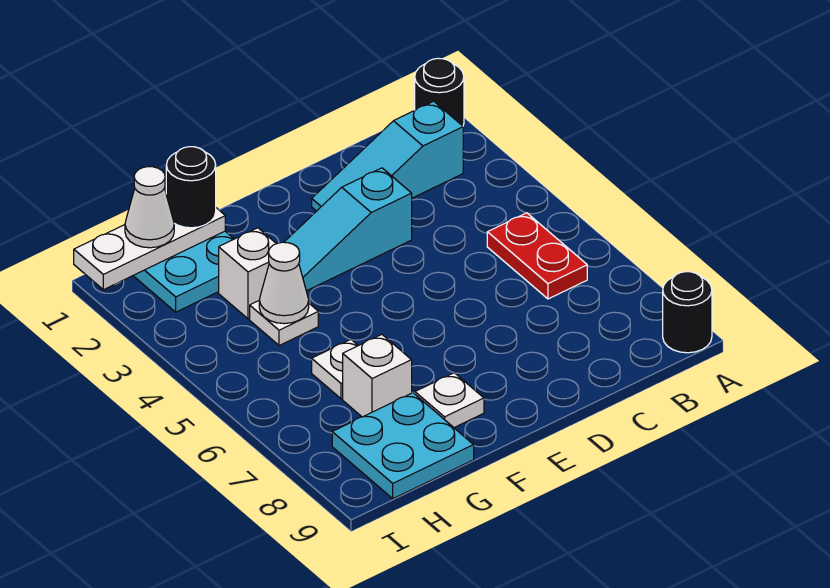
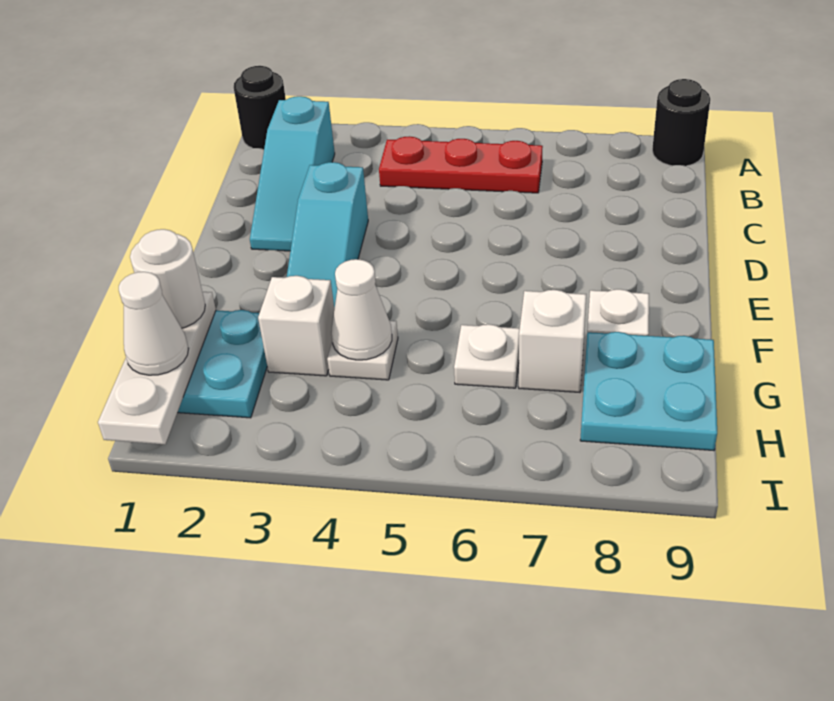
red 1x2 plate [487,213,587,299] -> red 1x3 plate [379,136,543,193]
black 1x1 round brick [166,147,216,228] -> white 1x1 round brick [130,229,205,328]

